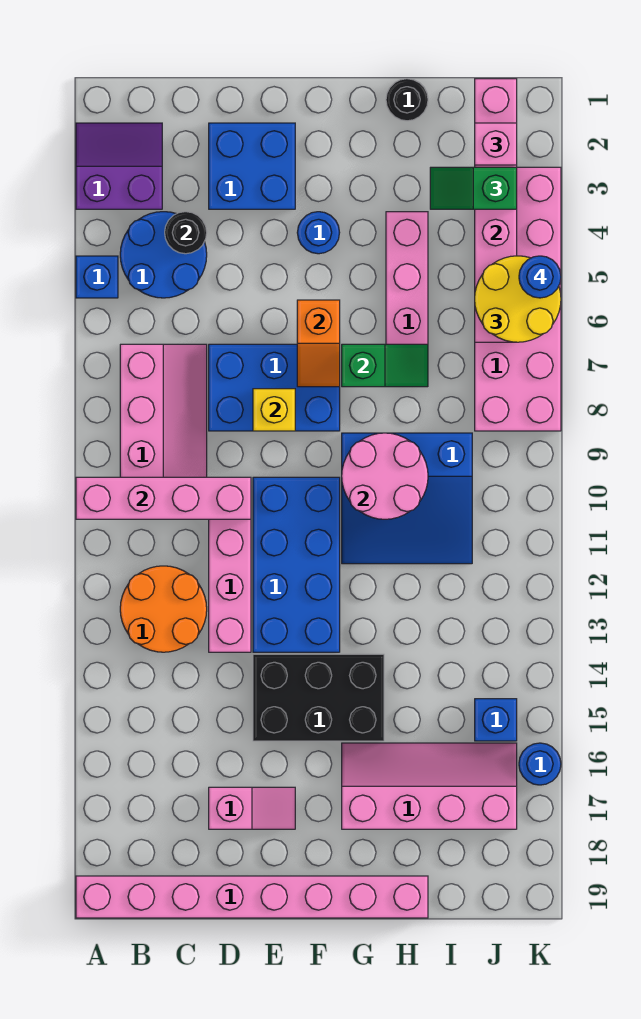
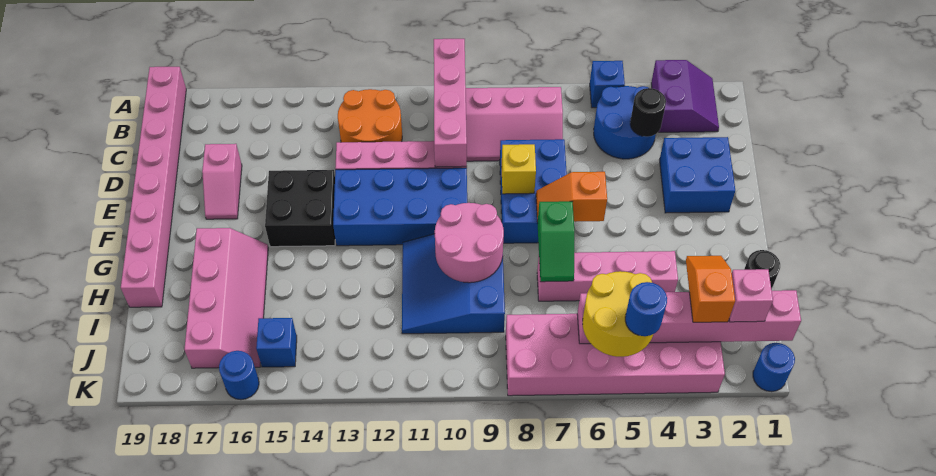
black 2x3 brick [253,654,384,741] -> black 2x2 brick [265,170,335,247]
blue 1x1 round brick [297,212,340,254] -> blue 1x1 round brick moved to [753,343,795,392]
green 1x2 slope [430,167,517,209] -> orange 1x2 slope [686,256,735,322]

